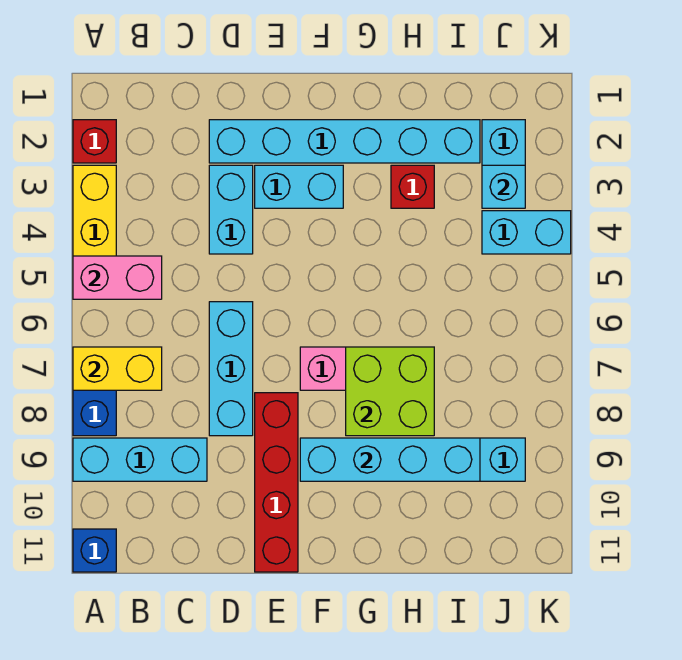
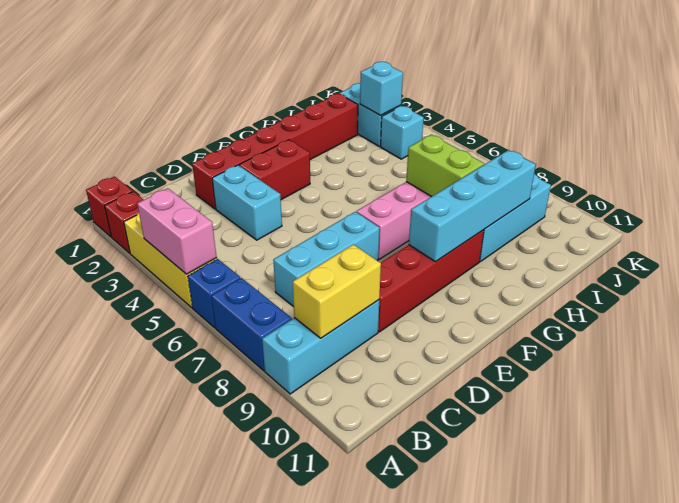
pink 1x2 brick [73,256,162,299] -> pink 1x2 brick turned to [137,188,217,274]
yellow 1x2 brick [73,347,162,390] -> yellow 1x2 brick moved to [293,244,381,338]
blue 1x1 brick [73,529,116,572] -> blue 1x1 brick moved to [188,259,240,328]
cyan 1x6 brick [209,120,480,163] -> red 1x6 brick [192,94,358,209]
cyan 1x3 brick [209,302,253,436] -> cyan 1x3 brick turned to [273,212,379,307]
cyan 1x2 brick [255,165,343,208] -> red 1x2 brick [239,140,310,200]
red 1x4 brick [255,393,298,572] -> red 1x4 brick turned to [378,230,484,332]
lime 2x2 brick [346,347,434,436] -> lime 1x2 brick [406,135,484,197]
red 1x1 brick [391,165,434,208] -> red 1x1 brick moved to [86,177,133,237]
cyan 1x2 brick [482,211,571,254] -> cyan 1x1 brick [381,106,424,159]

